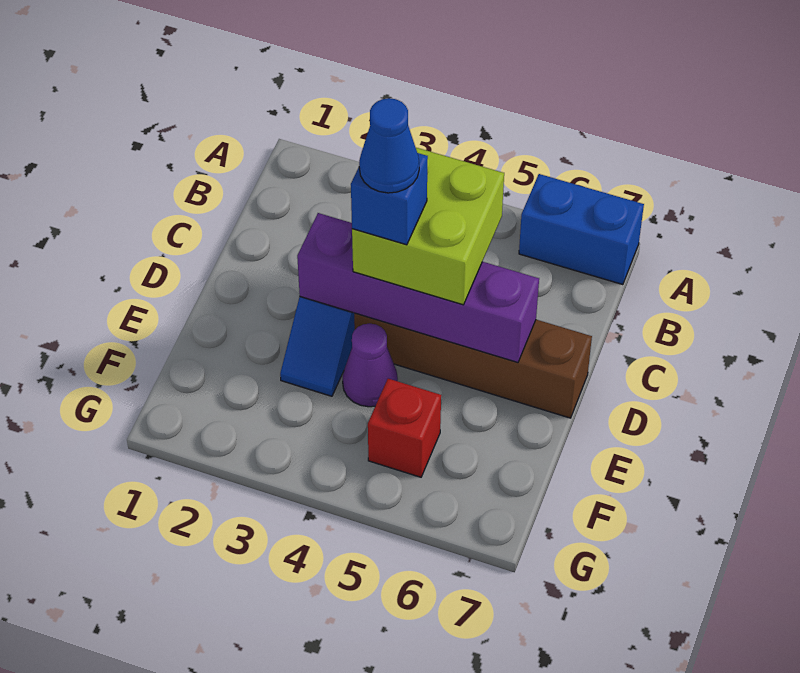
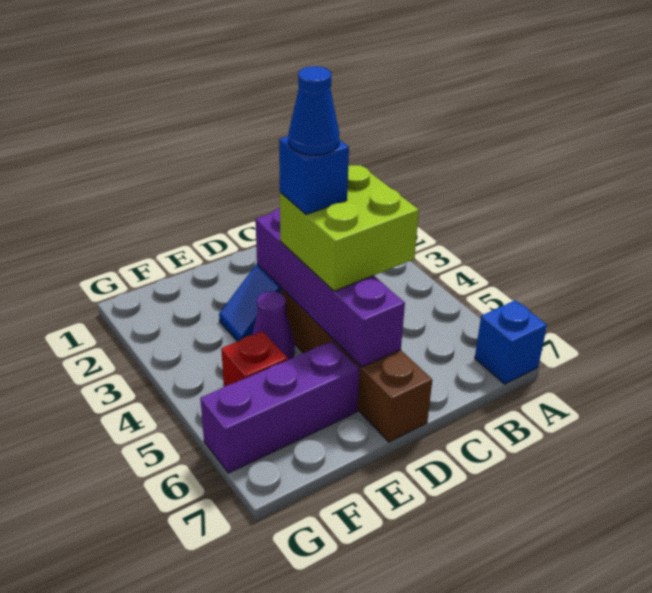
blue 1x2 brick [519,174,644,285] -> blue 1x1 brick [475,300,547,384]
none -> purple 1x3 brick [200,341,359,473]

